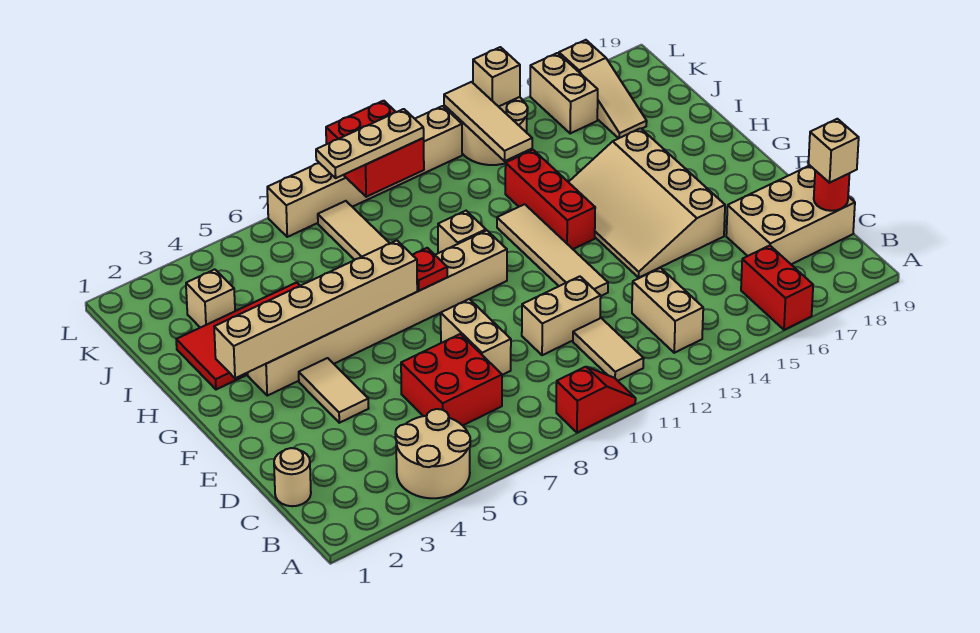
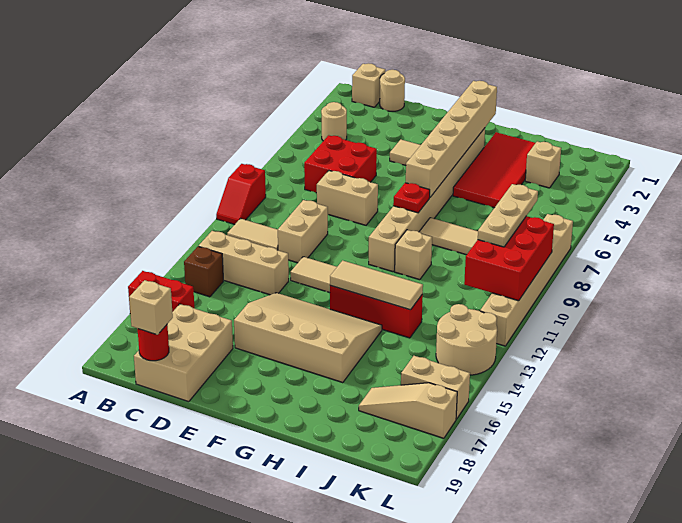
tan 2x2 round brick [395,409,470,498] -> tan 1x1 round brick [321,102,347,141]
tan 1x2 brick [632,268,703,353] -> tan 1x3 brick [199,231,289,295]
none -> brown 1x1 brick [184,246,223,297]
tan 1x3 tile [444,82,532,161] -> tan 1x3 tile moved to [330,260,423,310]
red 2x2 brick [326,101,424,197] -> red 2x3 brick [464,216,554,301]
tan 1x1 brick [473,47,520,107] -> tan 1x1 brick moved to [352,63,385,107]

